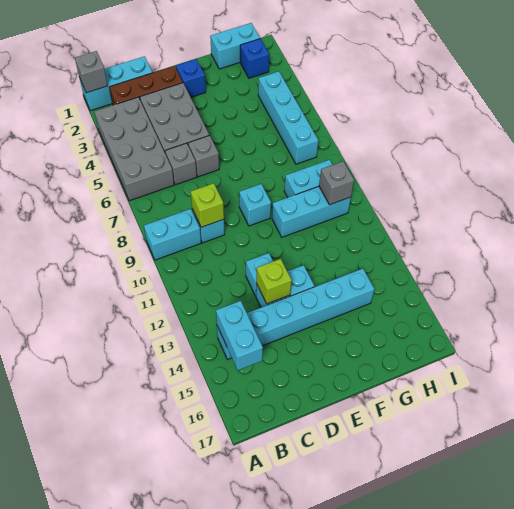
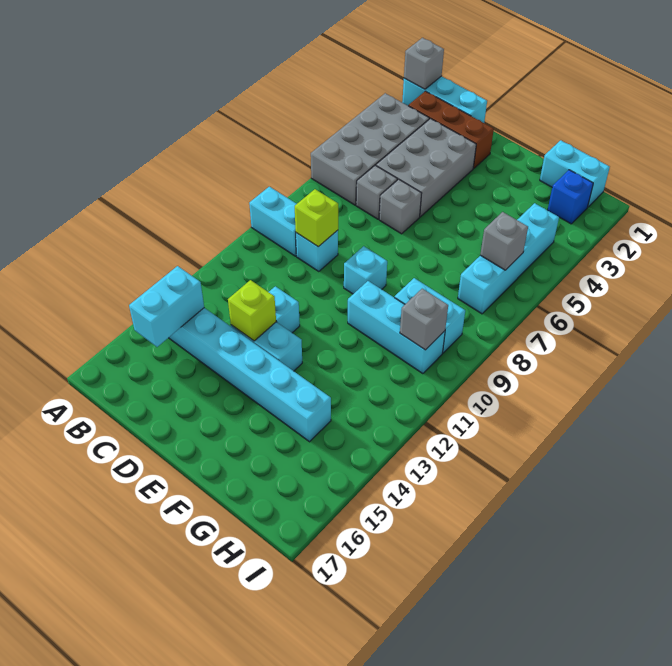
blue 1x1 brick [176,59,206,97] -> none
none -> grey 1x1 brick [480,212,528,270]

